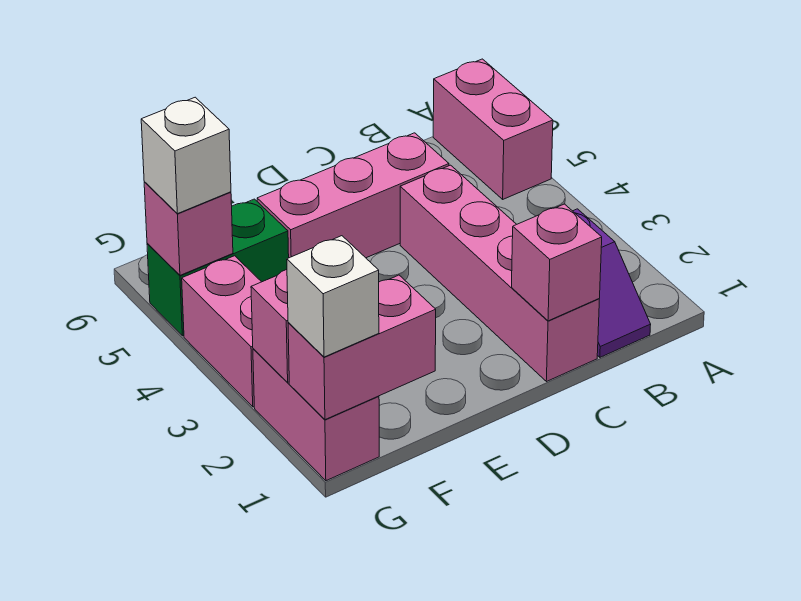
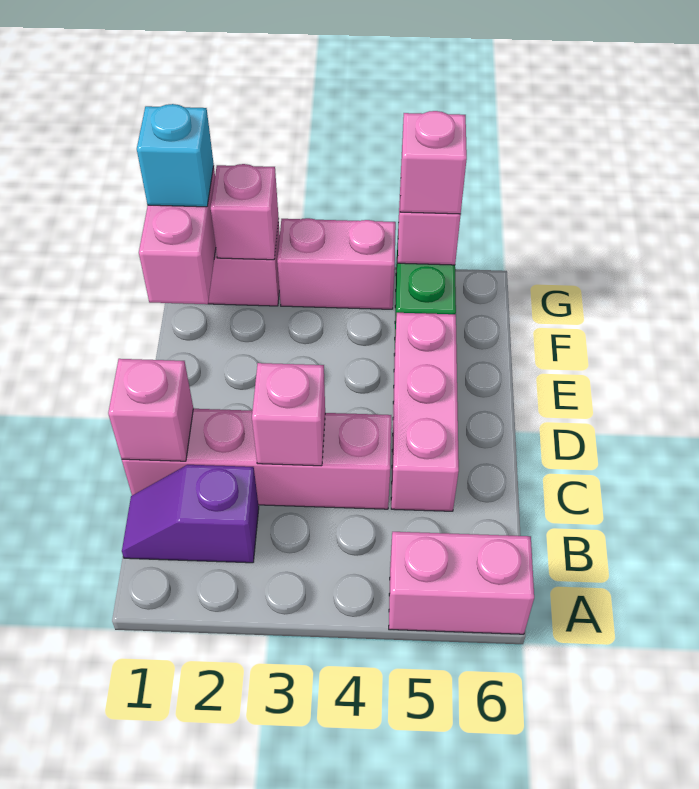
none -> pink 1x1 brick [252,363,325,466]
white 1x1 brick [287,236,379,357] -> cyan 1x1 brick [137,104,214,207]
white 1x1 brick [141,97,231,214] -> pink 1x1 brick [400,111,467,214]

